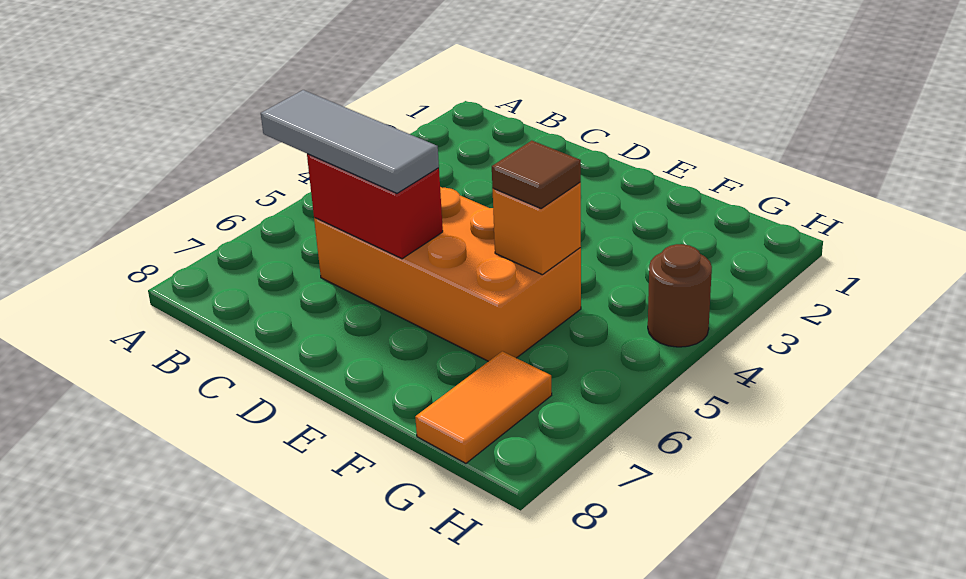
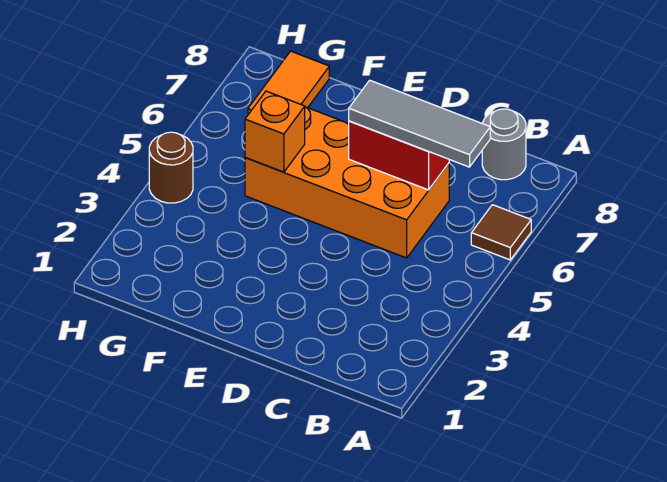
none -> grey 1x1 round brick [482,109,526,180]
brown 1x1 tile [492,141,581,208] -> brown 1x1 tile moved to [471,205,531,260]

